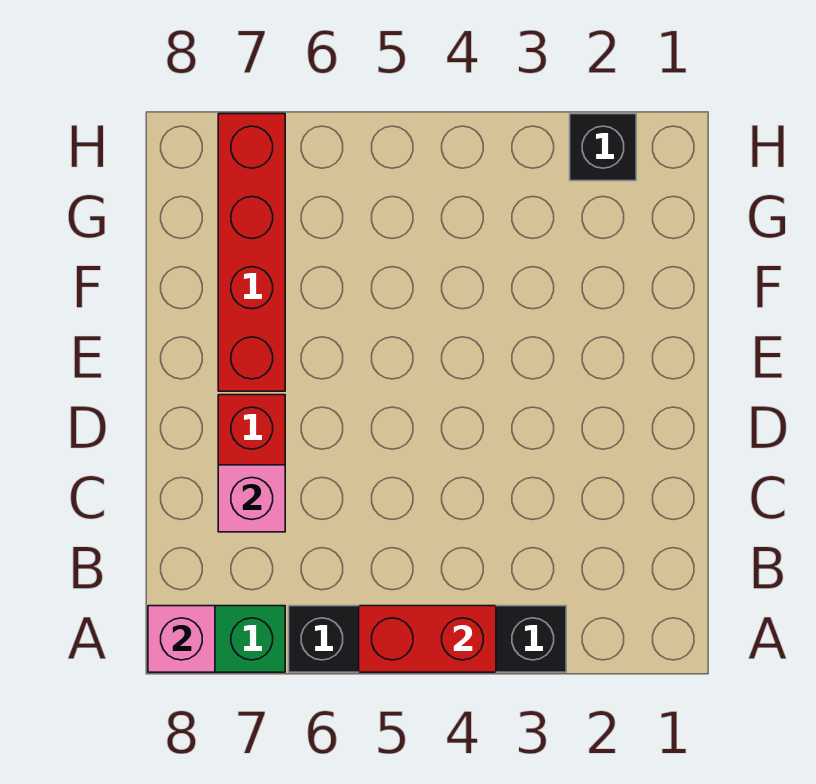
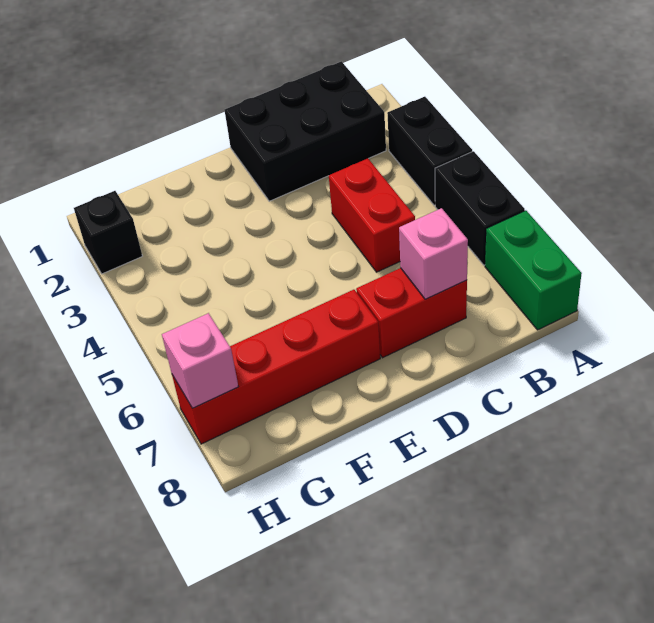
red 1x2 brick [359,606,496,672] -> red 1x2 brick moved to [329,159,415,272]
pink 1x1 brick [148,606,215,672] -> pink 1x1 brick moved to [162,313,238,408]
none -> black 2x3 brick [225,61,386,201]

